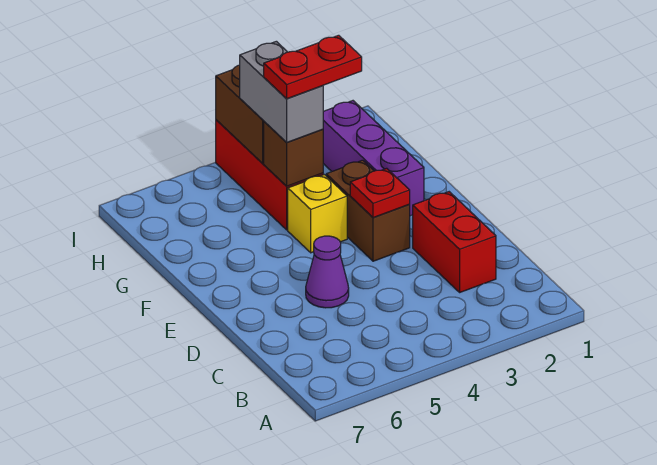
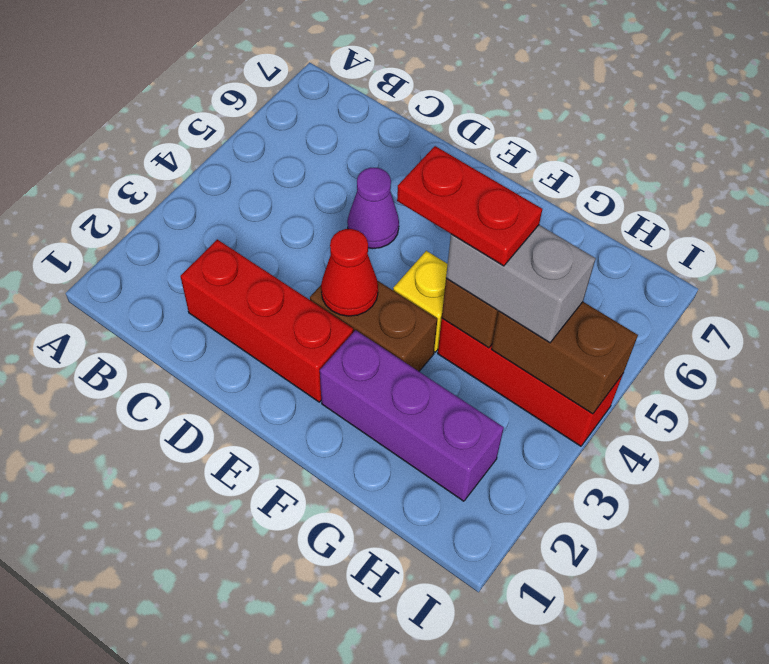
red 1x2 brick [413,192,496,292] -> red 1x3 brick [180,239,353,402]
red 1x1 plate [350,168,410,218] -> red 1x1 cone [321,229,378,316]
red 1x2 plate [264,35,362,99] -> red 1x2 plate turned to [397,146,542,266]

